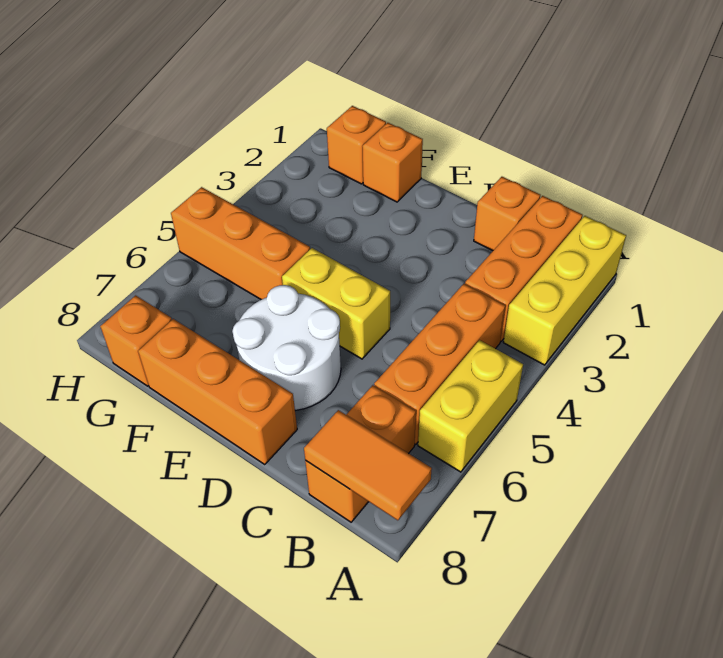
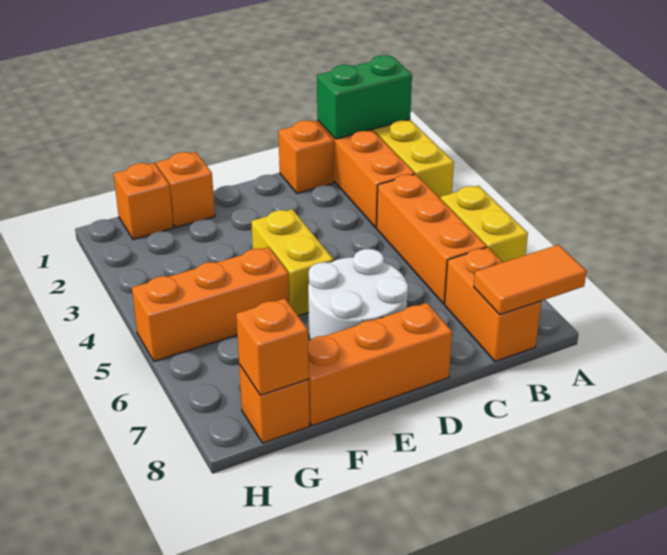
none -> green 1x2 brick [317,55,412,139]
yellow 1x2 brick [282,248,390,359] -> yellow 1x2 brick turned to [251,209,334,316]
none -> orange 1x1 brick [236,298,309,395]

